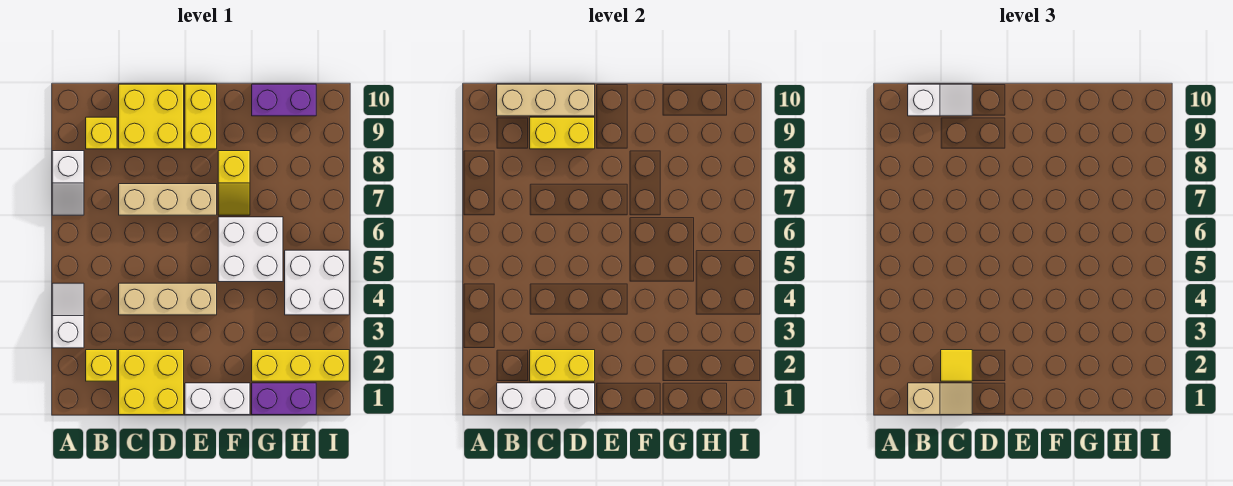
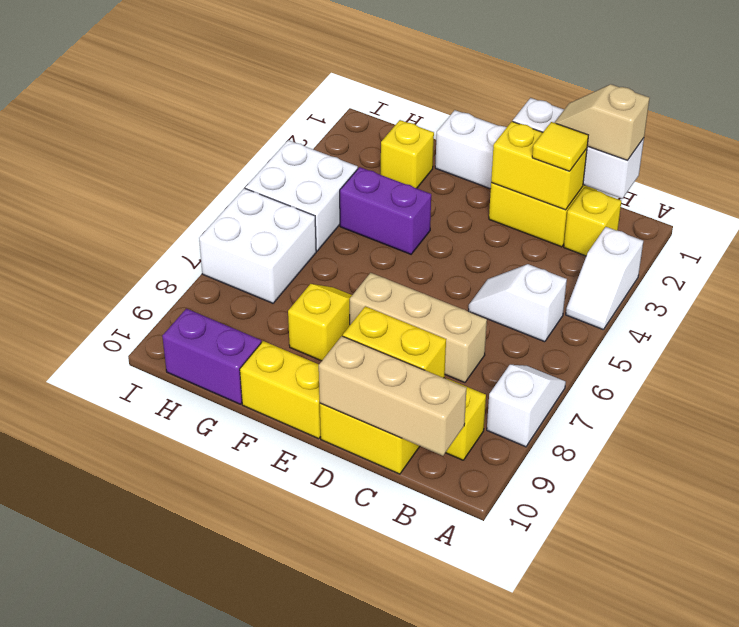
white 1x2 slope [908,84,972,116] -> white 1x2 slope moved to [469,264,567,342]
tan 1x3 brick [119,283,217,315] -> none
yellow 1x2 brick [185,84,217,149] -> yellow 1x2 brick turned to [240,341,321,439]
white 2x2 brick [218,217,283,282] -> white 2x2 brick moved to [199,188,316,303]
purple 1x2 brick [252,383,316,415] -> purple 1x2 brick moved to [340,167,431,254]
yellow 1x3 brick [252,350,349,381] -> yellow 1x1 brick [381,120,434,188]

